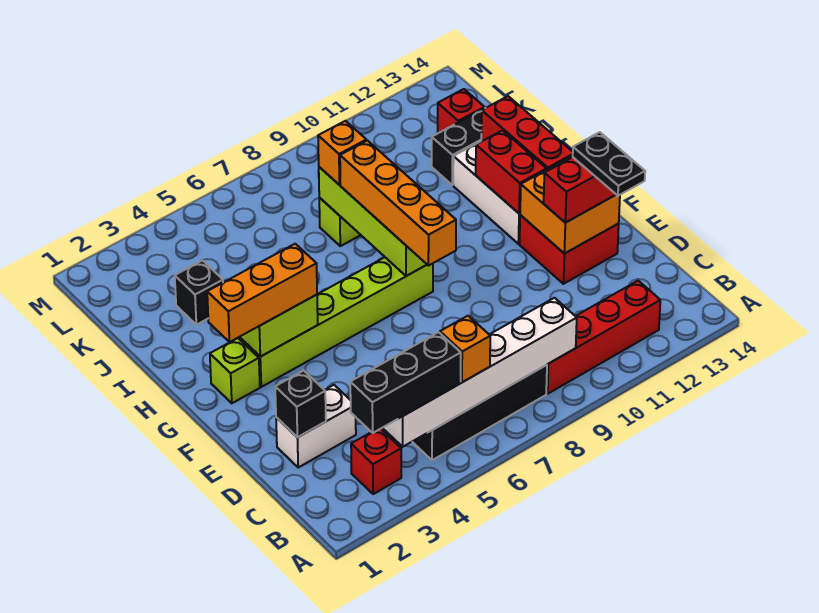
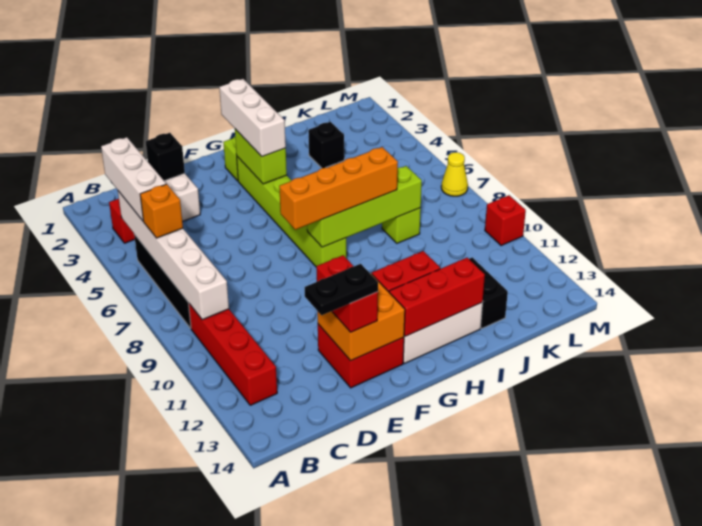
black 1x3 brick [350,332,461,433] -> white 1x3 brick [101,137,166,221]
orange 1x3 brick [207,244,317,342] -> white 1x3 brick [219,79,286,157]
orange 1x1 brick [318,121,366,185] -> none
red 1x1 brick [438,89,485,133] -> red 1x1 brick moved to [485,195,526,246]
none -> yellow 1x1 cone [441,152,468,196]

